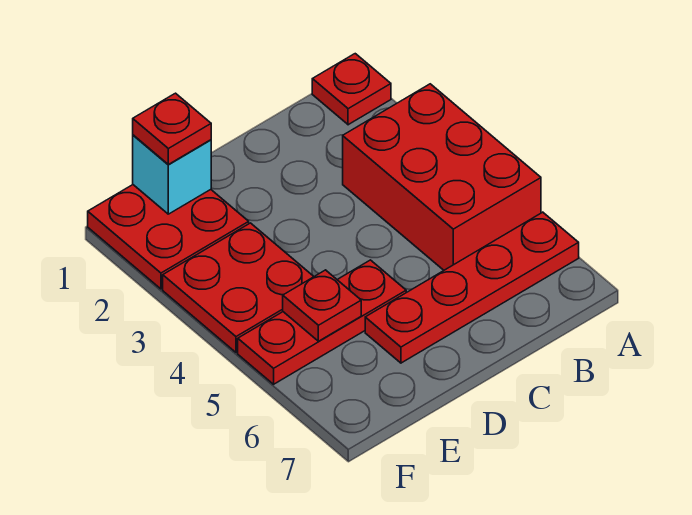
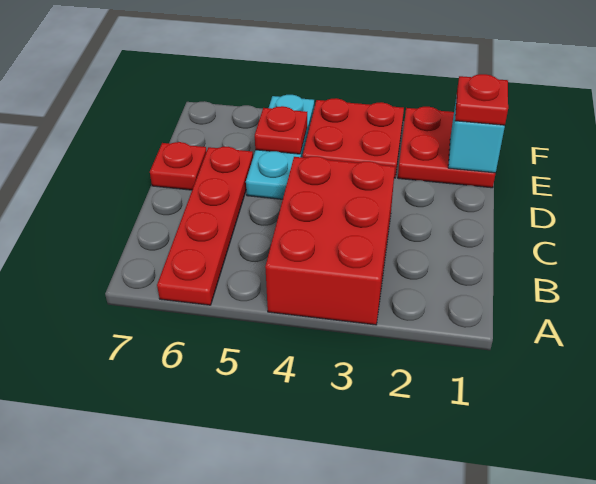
red 1x1 plate [312,54,391,125] -> red 1x1 plate moved to [150,142,207,190]
red 2x3 brick [343,84,541,270] -> red 2x3 brick turned to [265,156,395,325]
red 1x3 plate [238,260,406,384] -> cyan 1x3 plate [246,95,314,199]

